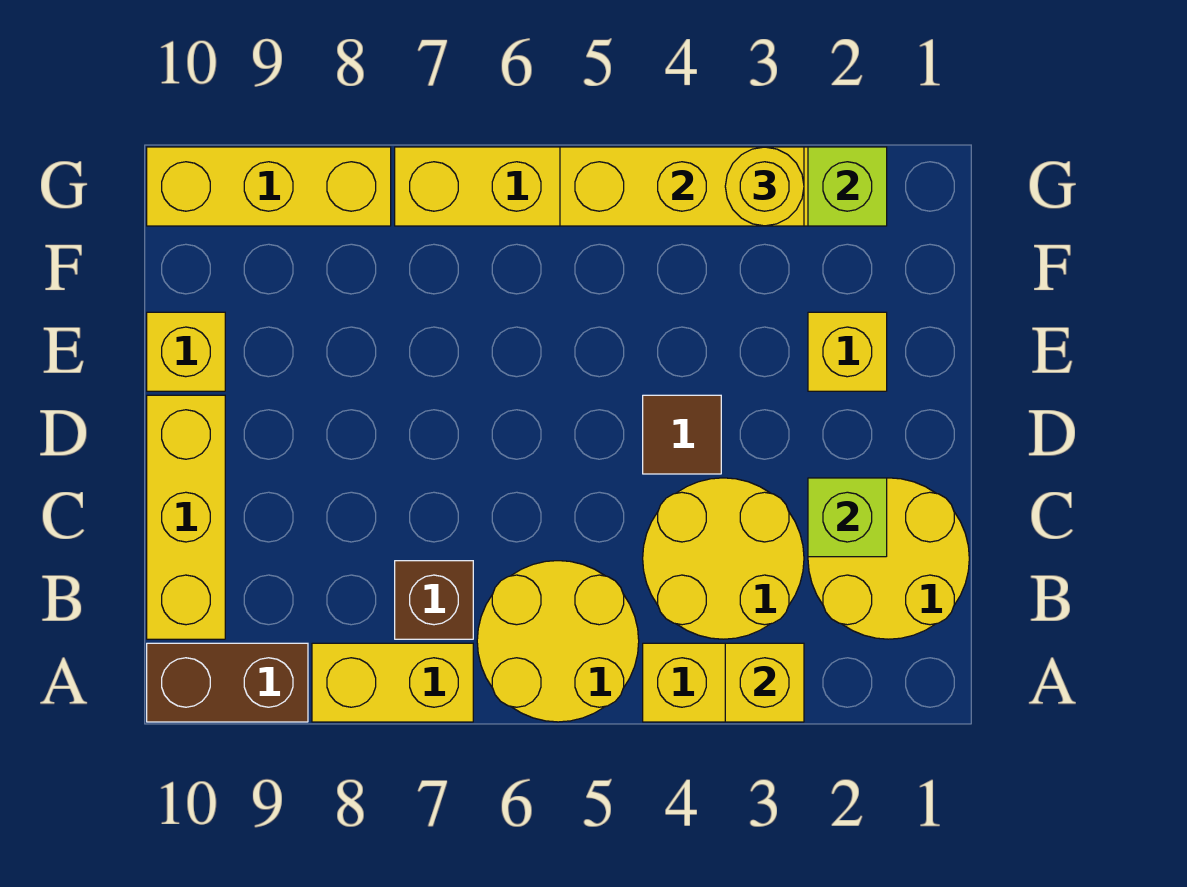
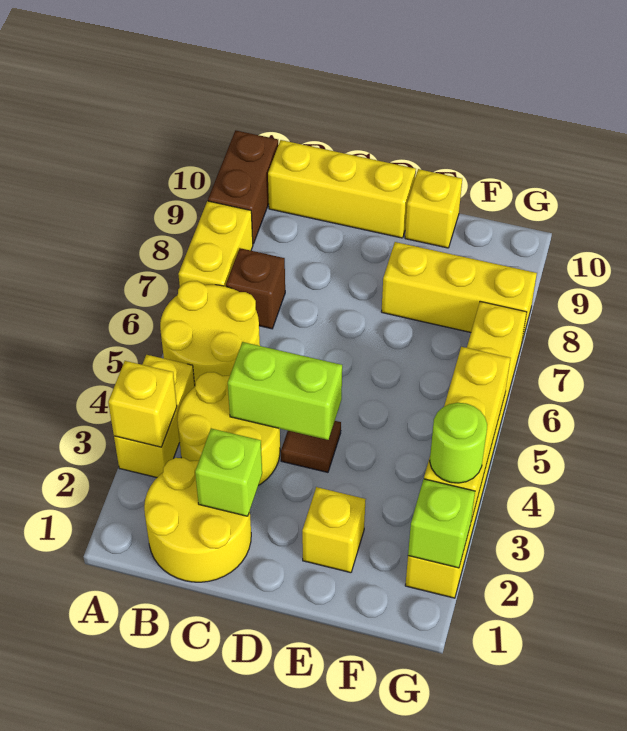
none -> lime 1x2 brick [228,342,342,440]
yellow 1x1 round brick [725,147,804,226] -> lime 1x1 round brick [430,403,487,483]
yellow 1x3 brick [147,147,391,226] -> yellow 1x3 brick turned to [381,242,537,341]

